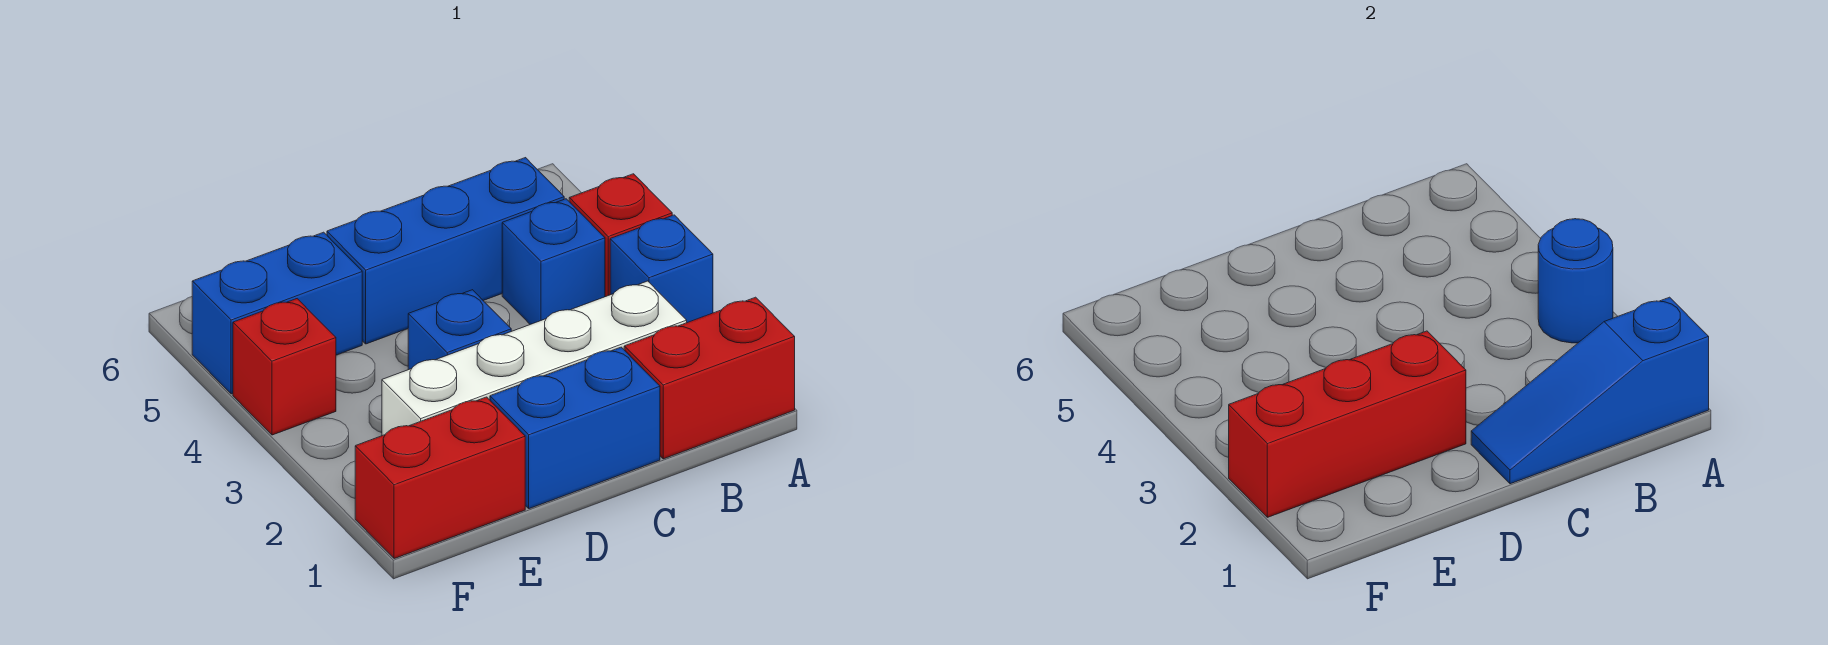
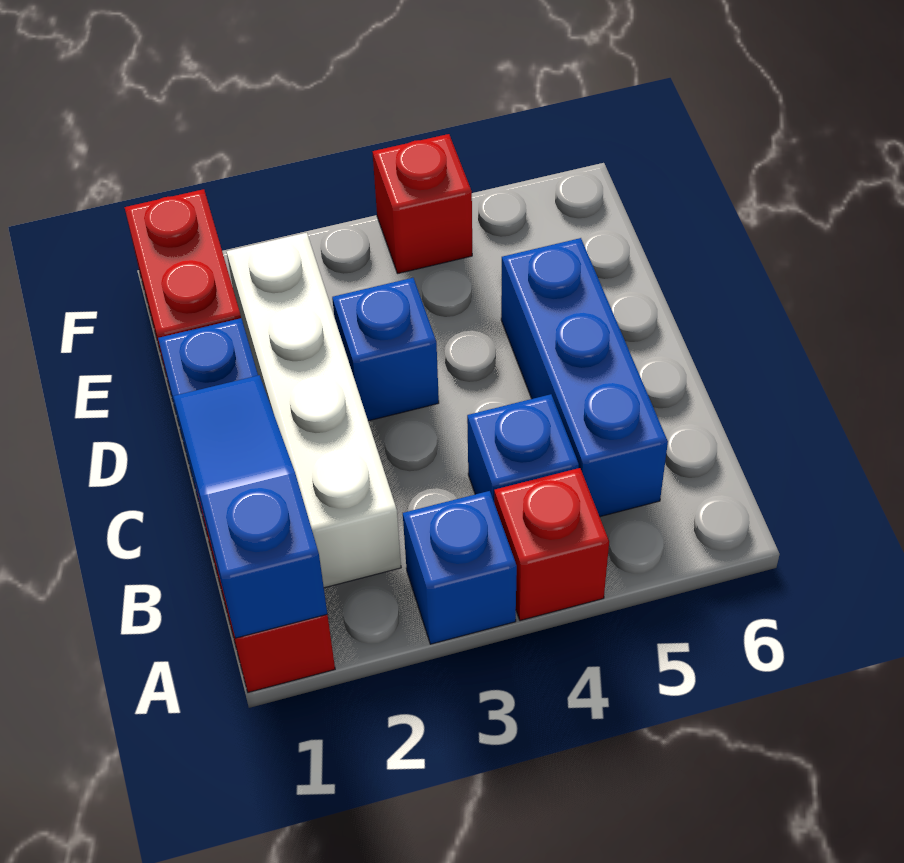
blue 1x1 round brick [1538,219,1613,343] -> none
red 1x3 brick [1229,331,1466,517] -> none
blue 1x2 brick [192,232,362,394] -> none

